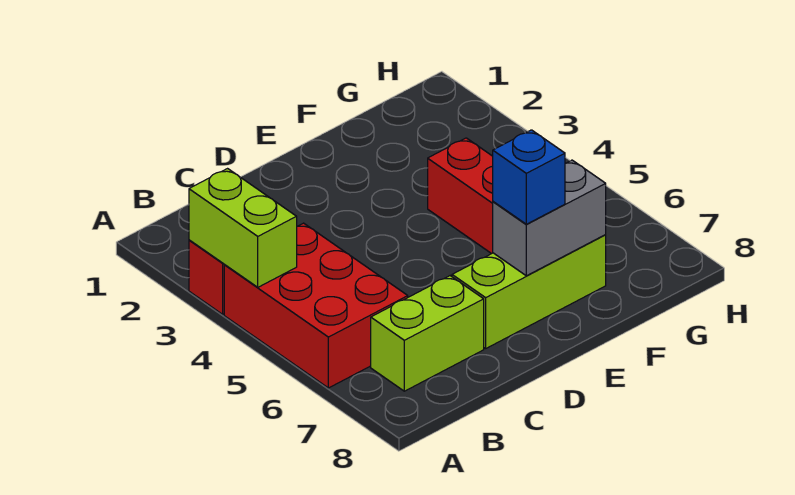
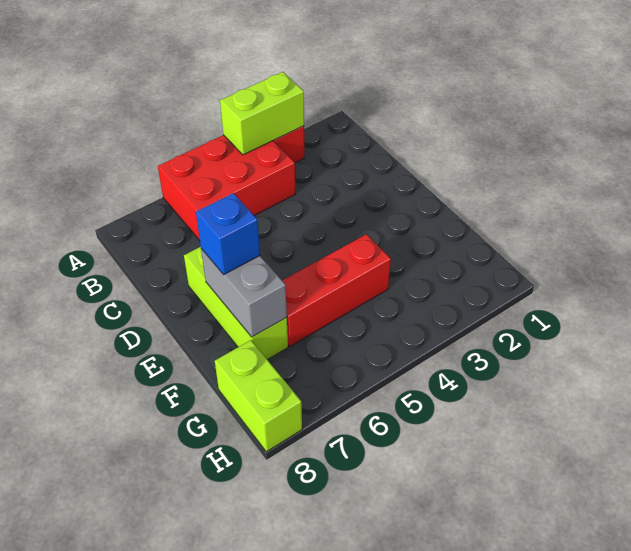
lime 1x2 brick [371,276,484,391] -> lime 1x2 brick moved to [215,340,302,452]

